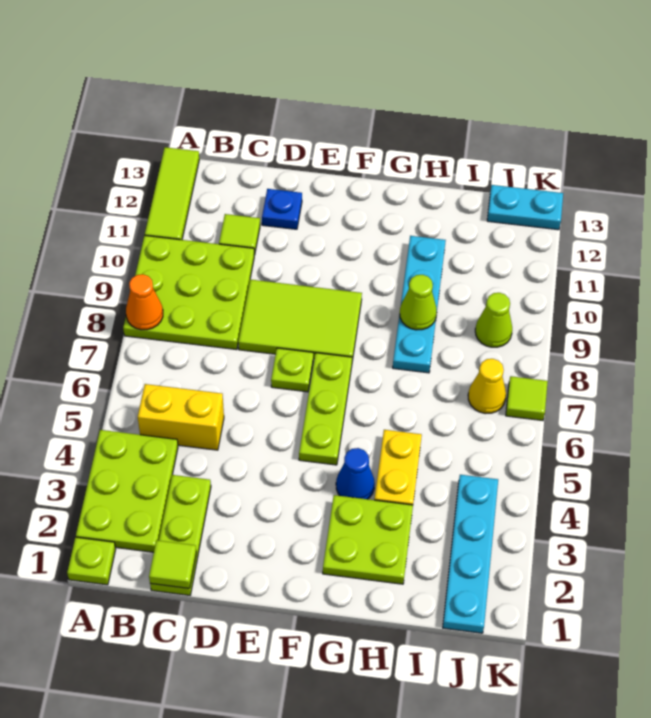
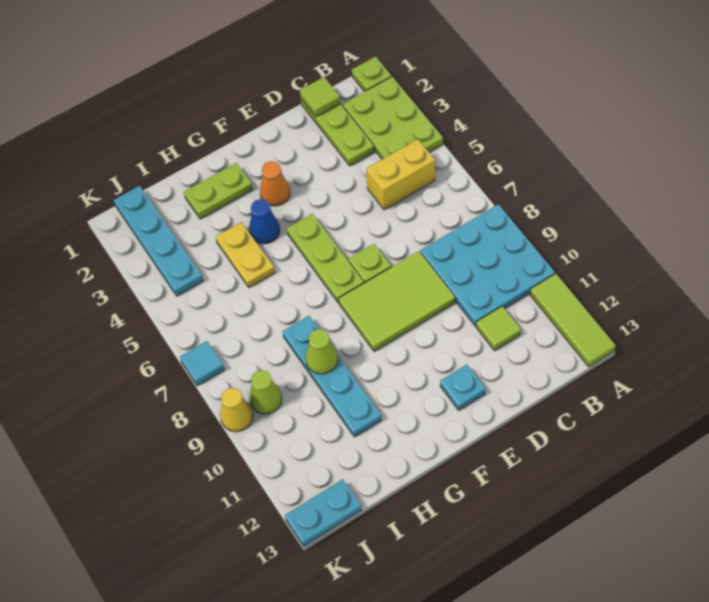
lime 3x3 plate [123,235,254,350] -> cyan 3x3 plate [420,204,555,326]
orange 1x1 cone [126,274,163,330] -> orange 1x1 cone moved to [260,161,290,206]
blue 1x1 plate [262,189,302,229] -> none
none -> cyan 1x1 plate [440,364,486,410]
lime 2x2 plate [323,495,413,584] -> lime 1x2 plate [184,163,253,219]
yellow 1x1 cone [468,359,506,414] -> yellow 1x1 cone moved to [220,388,253,432]
lime 1x1 tile [506,376,548,421] -> cyan 1x1 tile [180,341,224,386]

